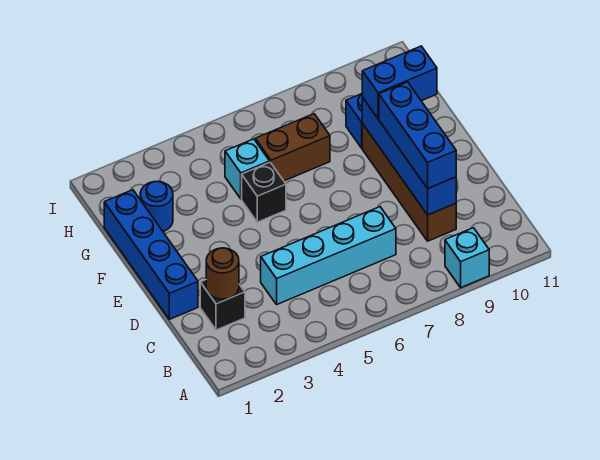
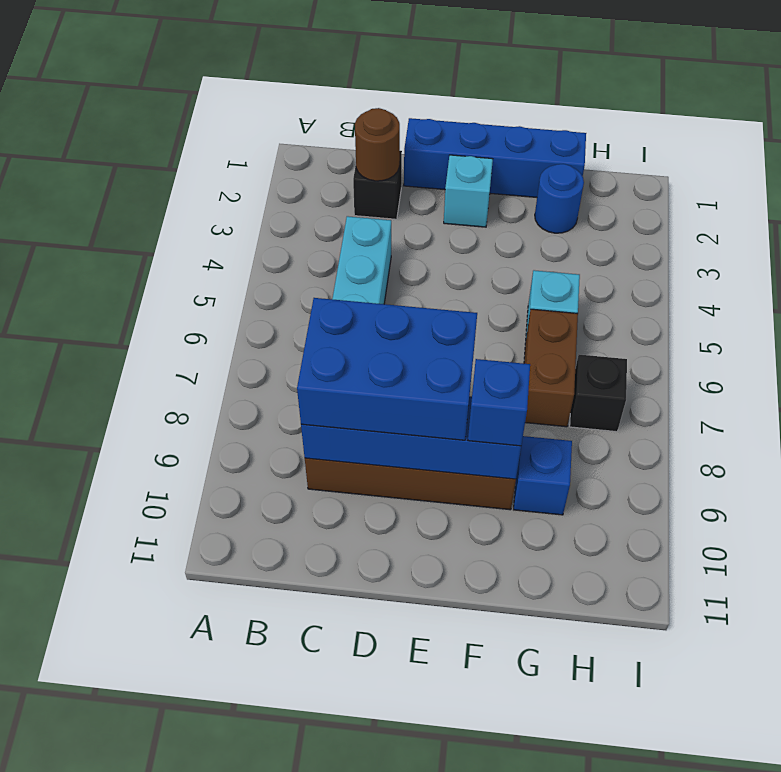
cyan 1x1 brick [445,228,489,288] -> cyan 1x1 brick moved to [444,155,493,227]
blue 1x3 brick [379,82,456,188] -> blue 2x3 brick [297,298,477,440]
black 1x1 brick [242,162,286,222] -> black 1x1 brick moved to [570,355,627,432]
blue 1x2 brick [362,46,437,119] -> blue 1x1 brick [468,359,530,446]

